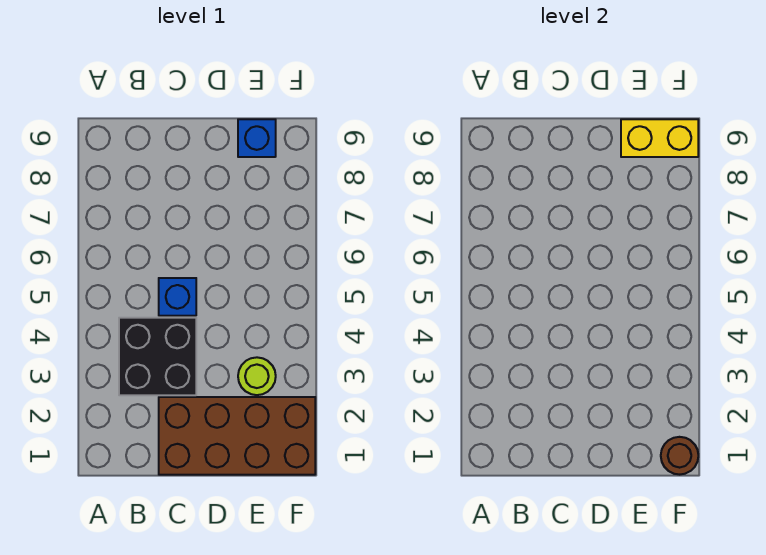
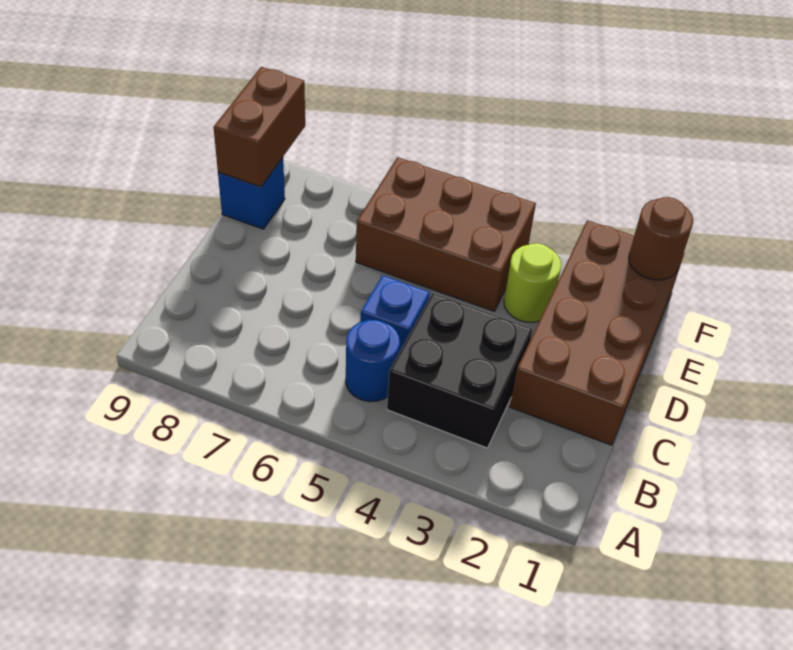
none -> blue 1x1 round brick [346,320,400,402]
none -> brown 2x3 brick [356,157,536,311]
yellow 1x2 brick [621,119,698,157] -> brown 1x2 brick [214,67,305,187]

